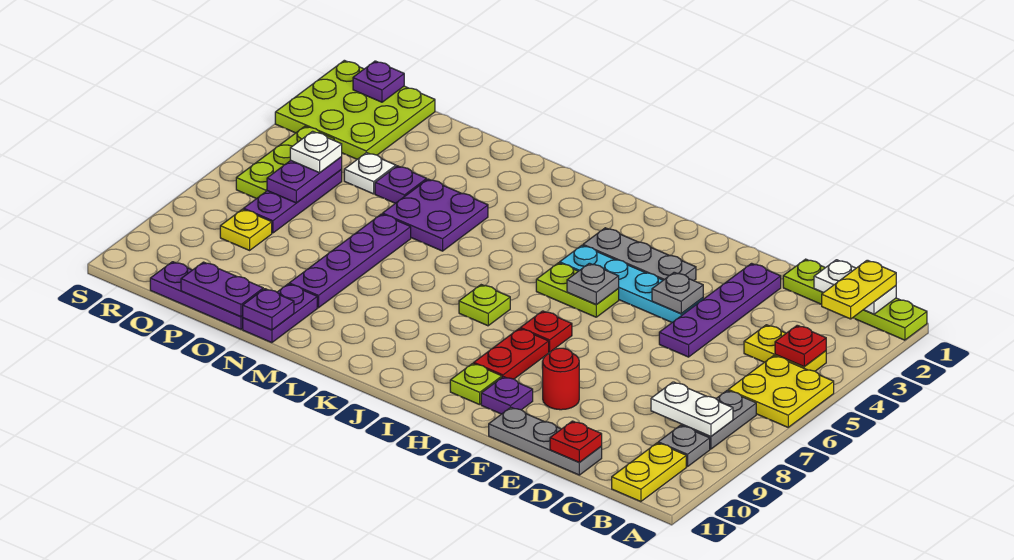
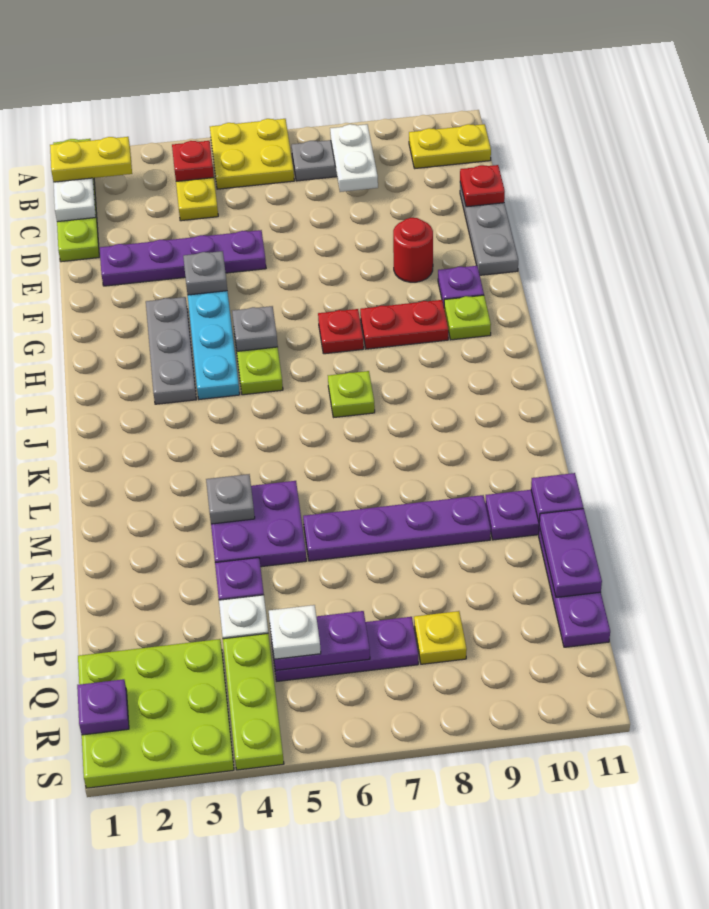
grey 1x1 plate [658,425,710,467] -> grey 1x1 plate moved to [206,474,255,524]
lime 1x3 plate [236,126,334,199] -> lime 1x3 plate turned to [223,634,284,770]

